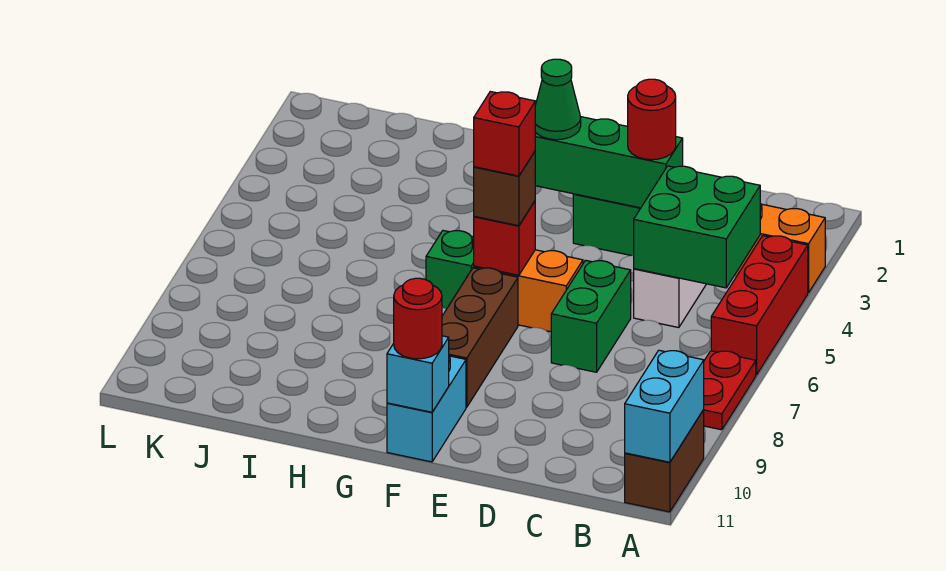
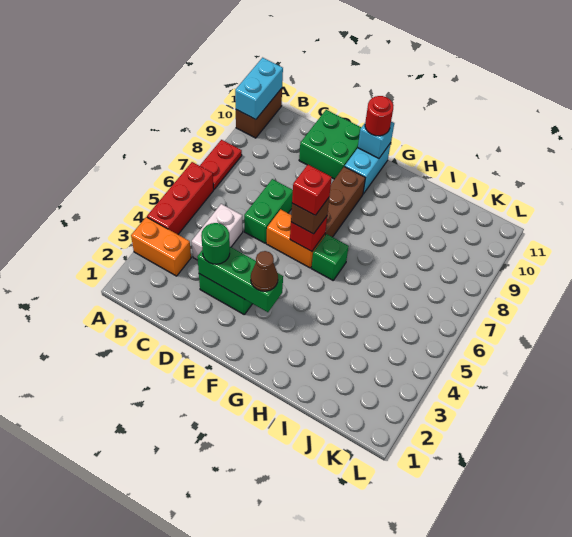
green 2x2 brick [634,166,760,288] -> green 2x2 brick moved to [299,110,361,179]
red 1x1 round brick [628,79,676,160] -> green 1x1 round brick [201,223,230,264]
green 1x1 cone [535,59,581,140] -> brown 1x1 cone [251,251,278,291]

